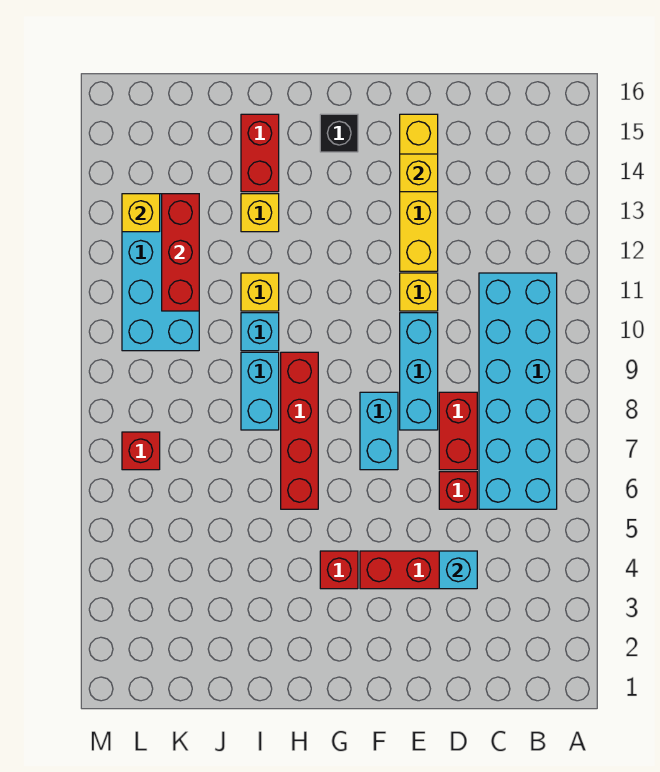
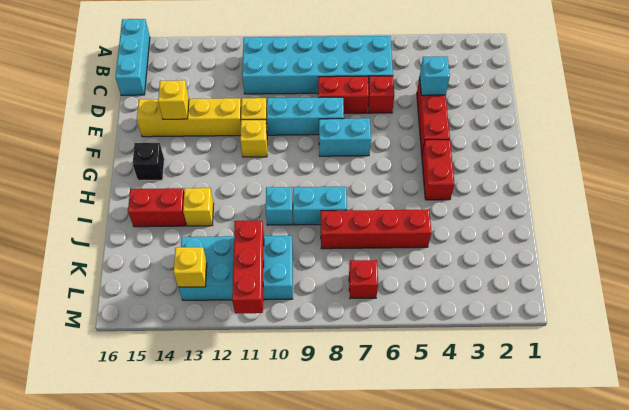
none -> cyan 1x3 brick [116,19,150,95]
red 1x1 brick [320,551,358,589] -> red 1x2 brick [422,140,454,200]
red 1x4 brick [281,352,318,509] -> red 1x4 brick moved to [321,210,431,249]
yellow 1x1 brick [241,273,279,311] -> yellow 1x1 brick moved to [240,120,267,157]
red 1x3 brick [162,194,199,311] -> red 1x3 brick turned to [232,221,264,313]

